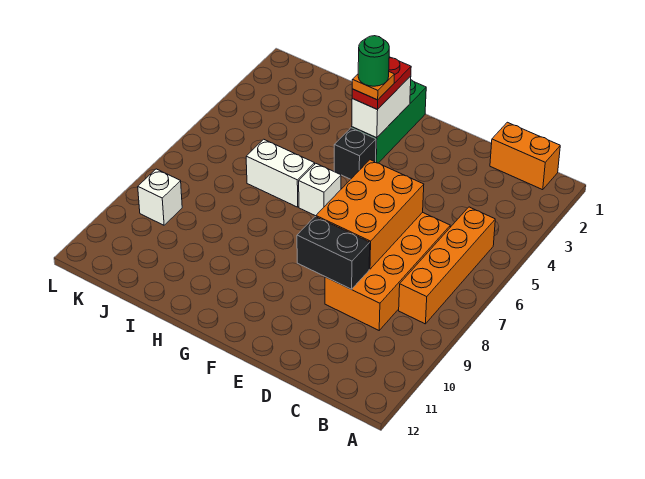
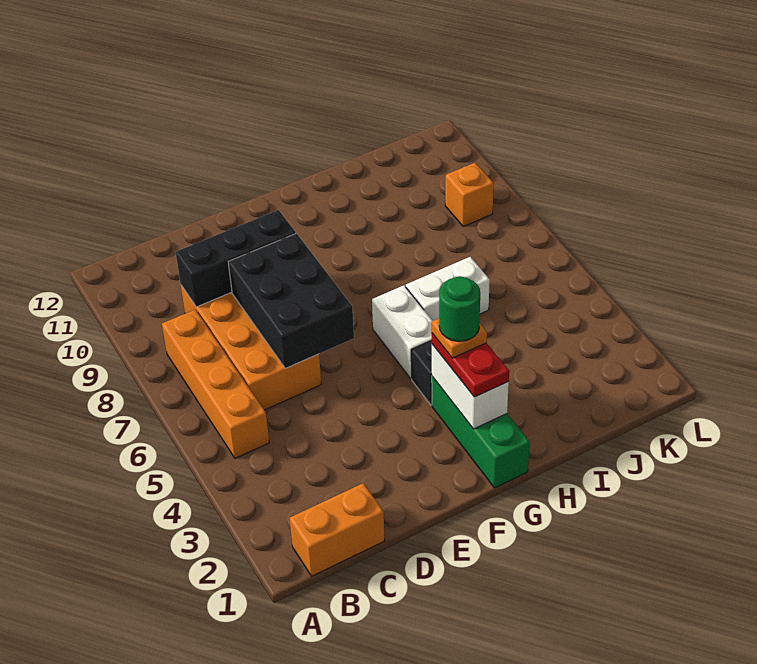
orange 2x3 brick [316,160,424,269] -> black 2x3 brick [228,233,354,368]
black 1x2 brick [297,217,370,289] -> black 1x3 brick [175,210,296,307]
white 1x1 brick [299,164,341,216] -> white 1x2 brick [372,285,432,379]
white 1x1 brick [138,169,182,225] -> orange 1x1 brick [445,163,494,227]

